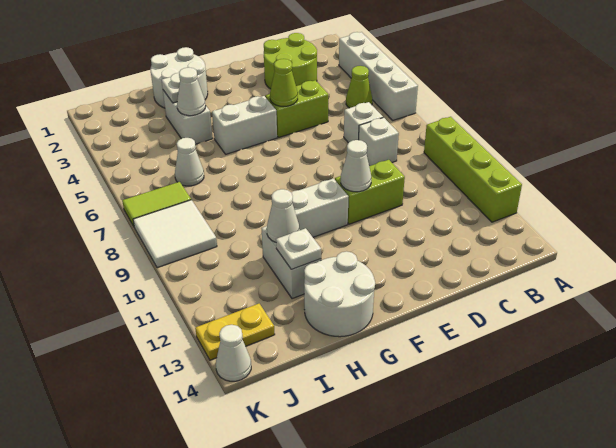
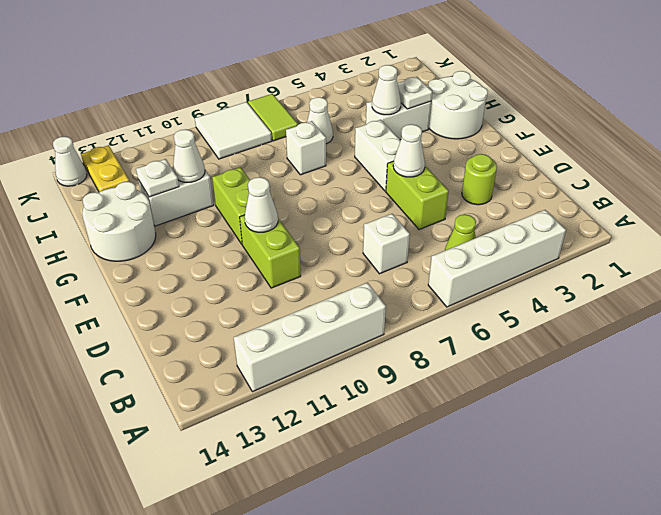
lime 1x4 brick [424,117,522,222] -> white 1x4 brick [234,283,386,392]
lime 2x2 round brick [264,33,317,89] -> lime 1x1 round brick [462,154,497,205]
white 1x1 brick [359,118,399,166] -> white 1x1 brick moved to [286,121,326,175]
lime 1x1 cone [270,59,298,106] -> white 1x1 cone [393,124,425,177]
white 1x2 brick [291,179,349,237] -> lime 1x2 brick [212,167,250,244]

